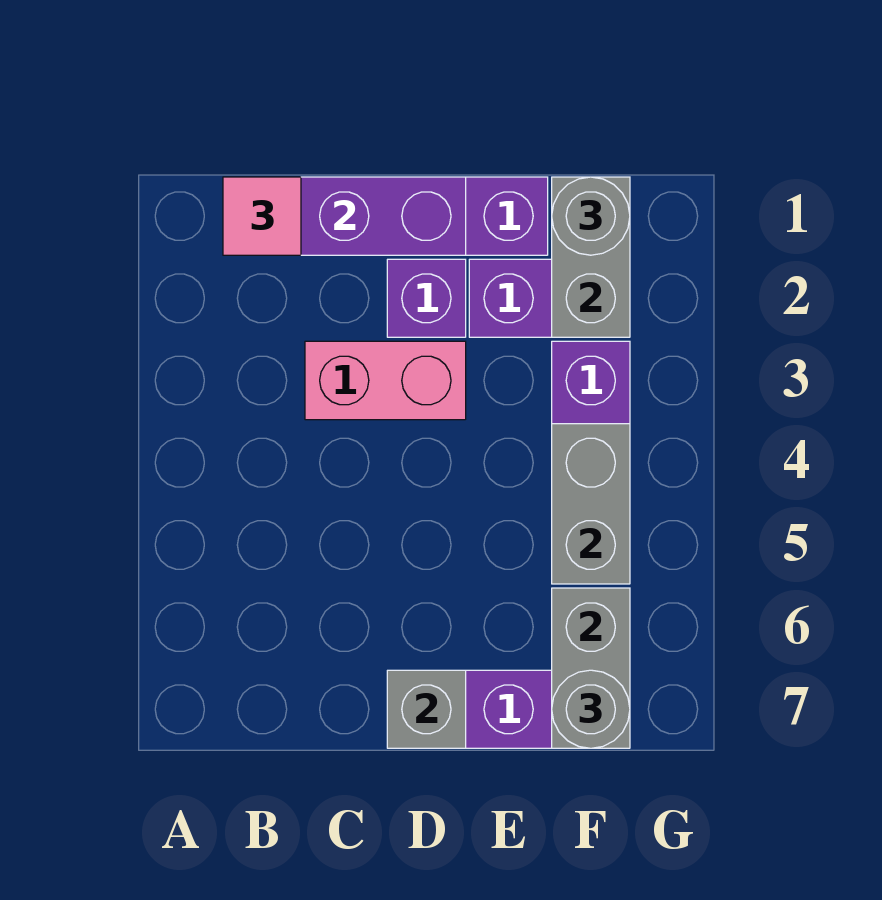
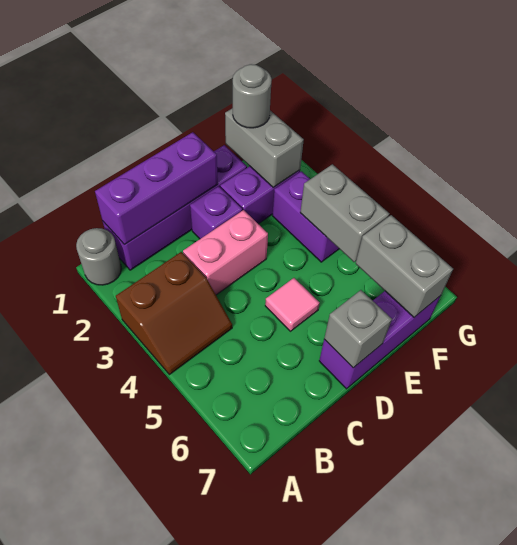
none -> brown 2x2 slope [116,252,232,375]
pink 1x1 tile [223,177,301,255] -> pink 1x1 tile moved to [265,278,320,331]
grey 1x1 round brick [552,670,630,748] -> grey 1x1 round brick moved to [76,228,121,285]

